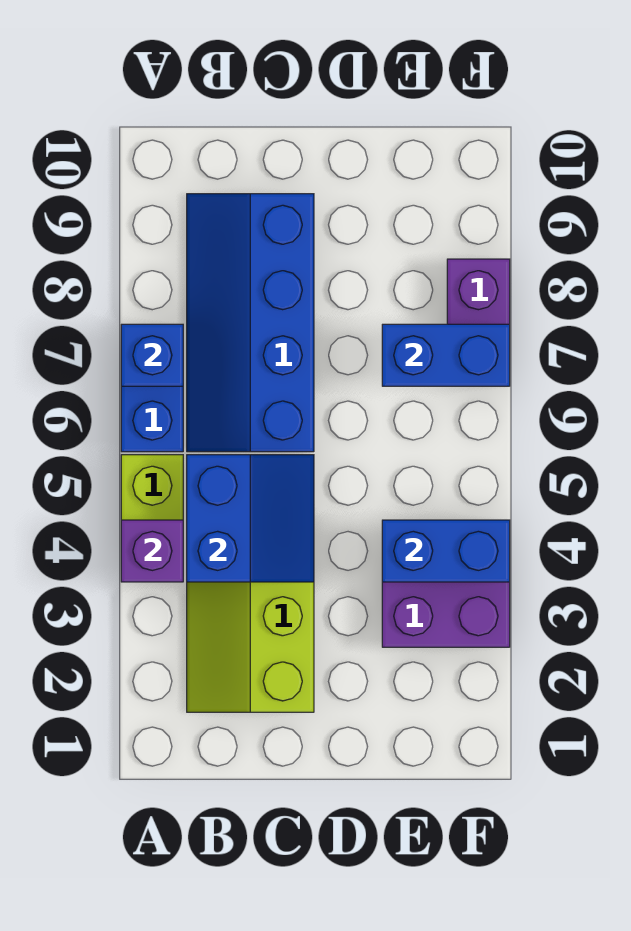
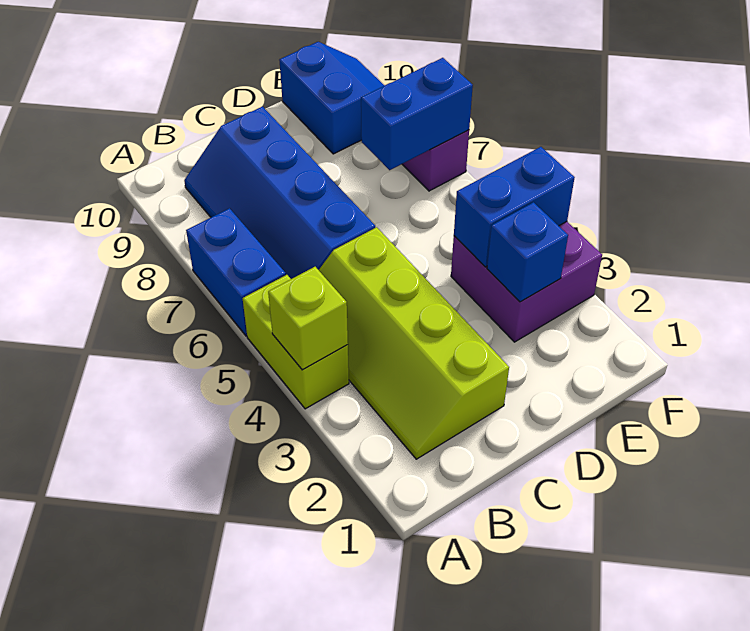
purple 1x1 brick [121,520,183,582] -> lime 1x1 brick [268,267,348,370]
blue 1x1 brick [121,324,183,386] -> blue 1x1 brick moved to [487,202,568,302]
blue 2x2 slope [187,455,314,582] -> blue 2x2 slope moved to [279,42,385,154]

